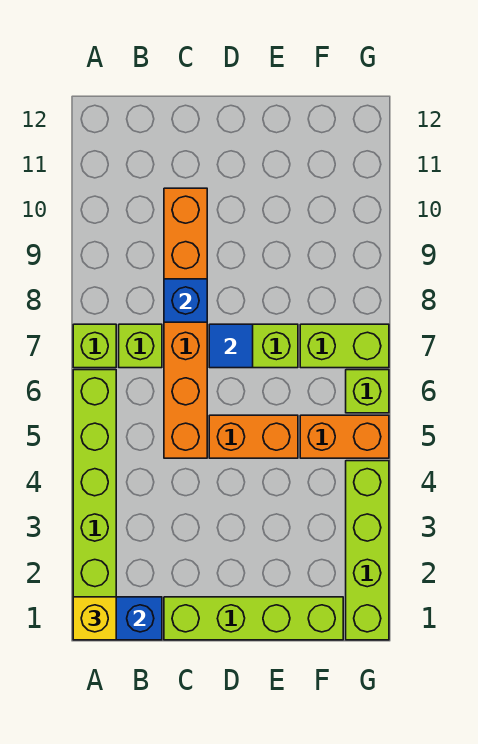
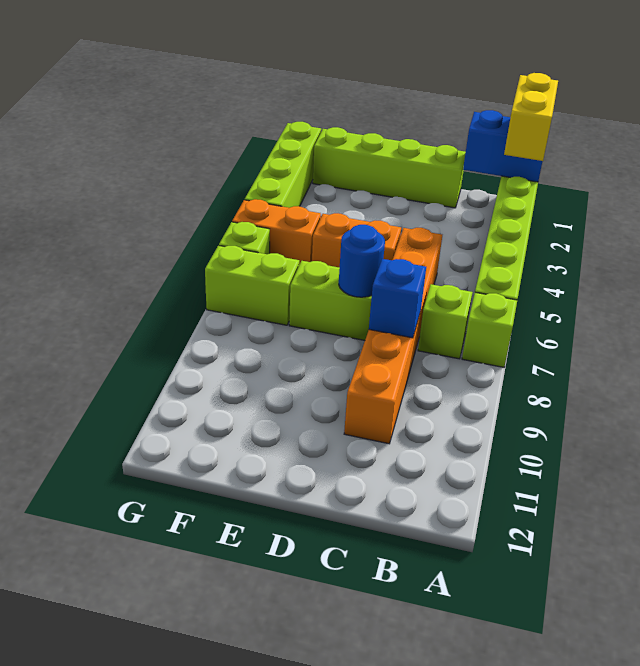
yellow 1x1 brick [73,597,116,640] -> yellow 1x2 brick [504,73,558,161]
blue 1x1 tile [209,324,253,368] -> blue 1x1 round brick [339,225,385,297]

